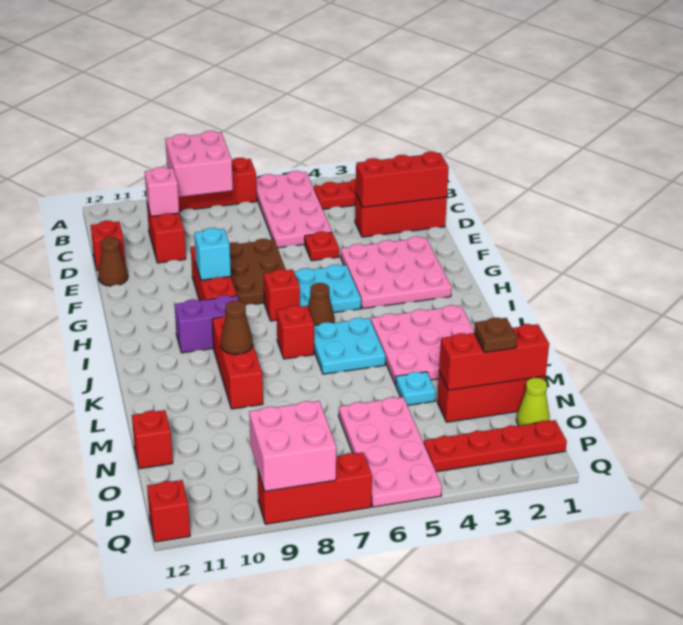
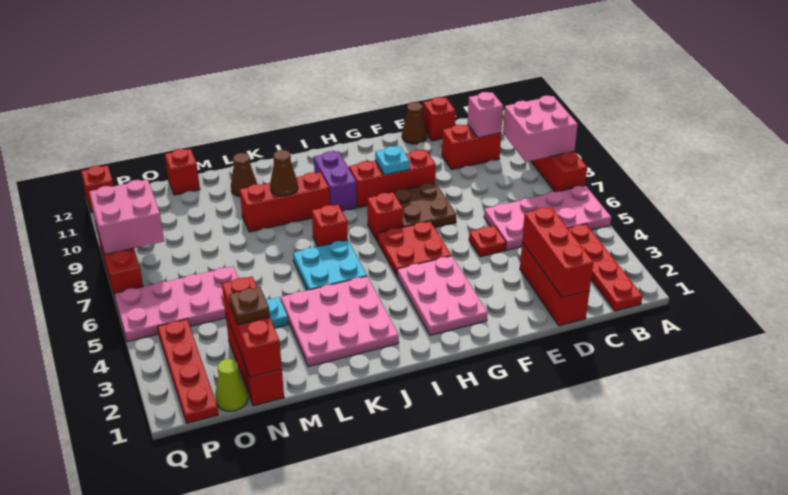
brown 2x3 plate [229,239,285,305] -> brown 2x2 plate [393,183,456,228]
pink 3x3 plate [341,237,452,308] -> pink 2x3 plate [397,256,487,335]
cyan 2x2 plate [294,264,361,313] -> red 2x2 plate [377,221,452,276]
cyan 1x1 brick [194,228,231,280] -> cyan 1x1 plate [375,146,410,175]
brown 1x1 cone [308,283,335,326] -> brown 1x1 cone moved to [231,153,257,197]

